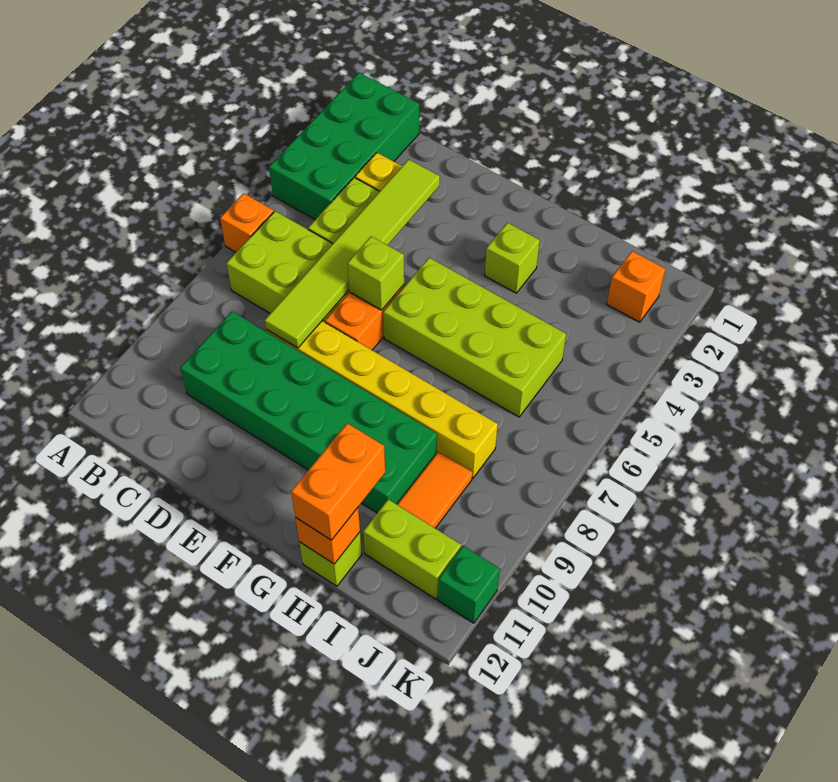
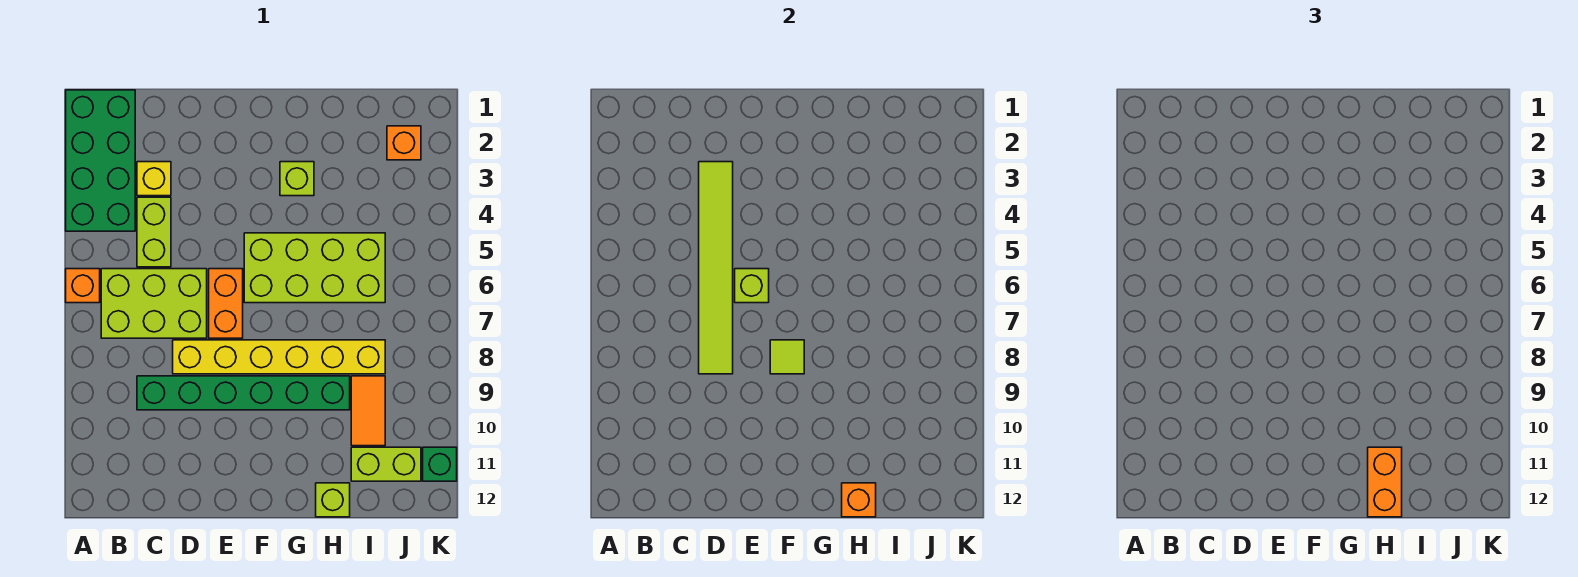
green 2x6 brick [180,311,437,513] -> green 1x6 brick [137,376,350,410]
none -> lime 1x1 tile [770,340,804,374]

